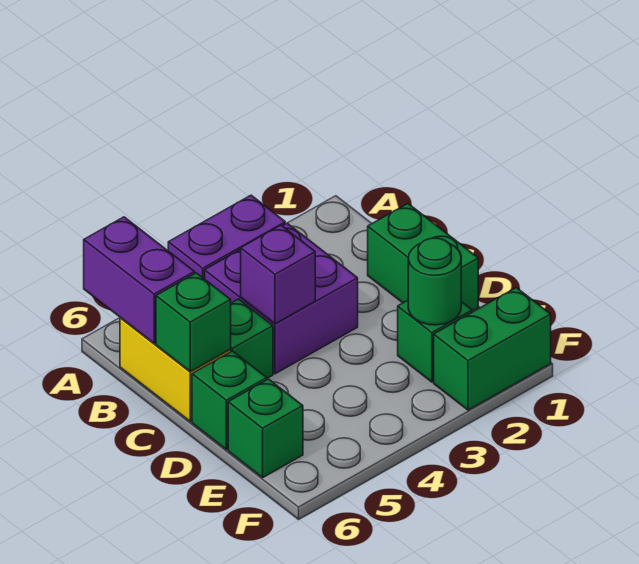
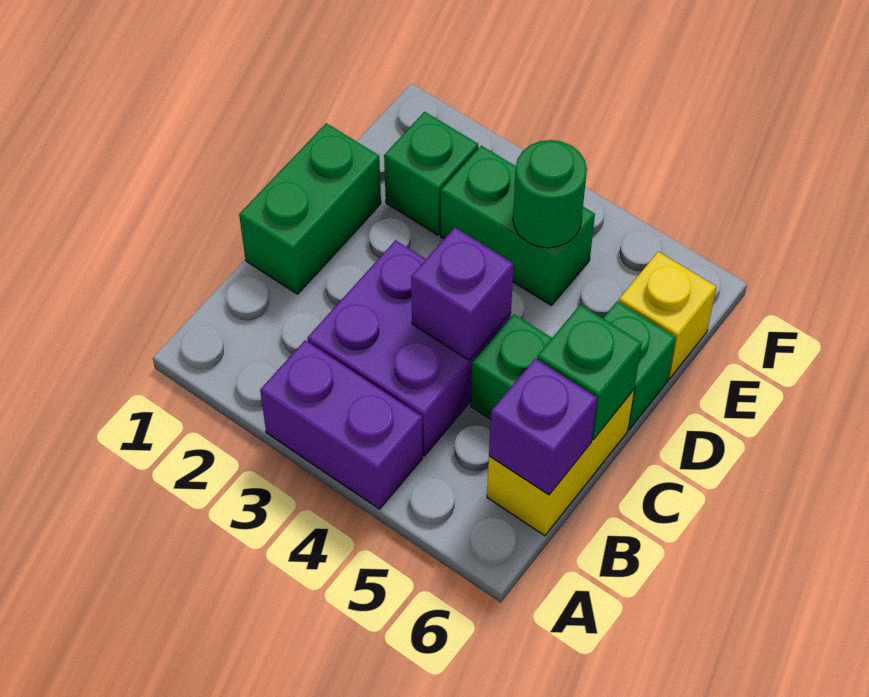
purple 1x2 brick [84,217,195,343] -> purple 1x1 brick [489,359,597,495]
green 1x1 round brick [408,238,461,325] -> green 1x1 round brick moved to [513,140,587,248]
green 1x1 brick [228,379,303,478] -> yellow 1x1 brick [619,252,716,379]
green 1x2 brick [434,288,551,410] -> green 1x2 brick moved to [441,146,595,306]

